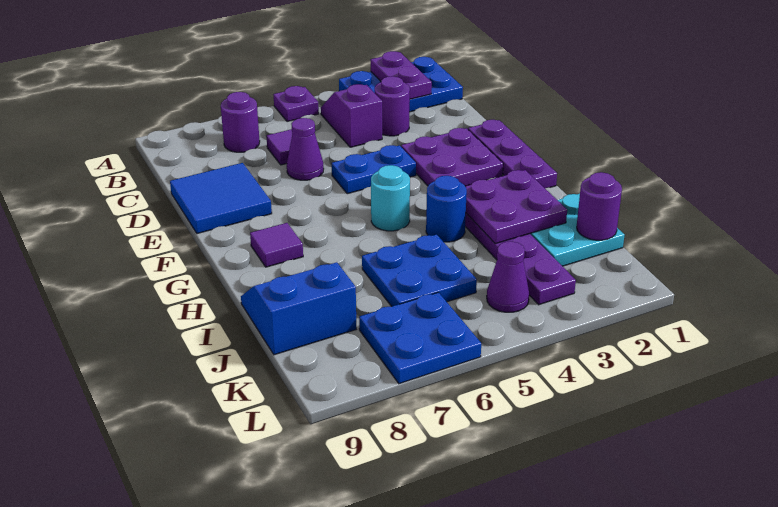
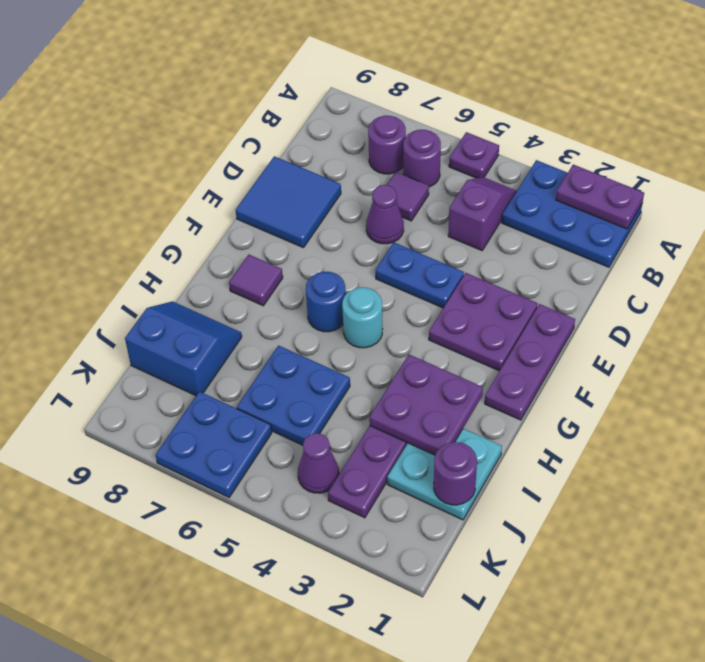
purple 1x2 plate [370,51,432,99] -> purple 1x2 plate turned to [556,165,644,229]
purple 1x1 round brick [375,76,410,136] -> purple 1x1 round brick moved to [403,130,441,187]
blue 1x1 round brick [426,176,467,242] -> blue 1x1 round brick moved to [306,272,346,332]

